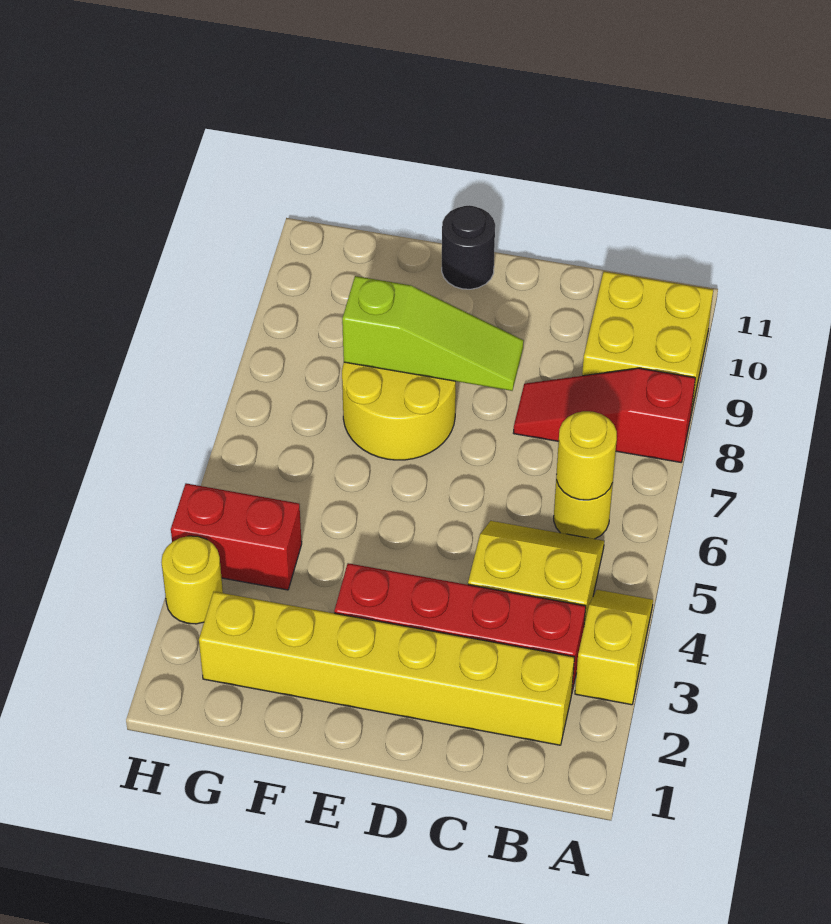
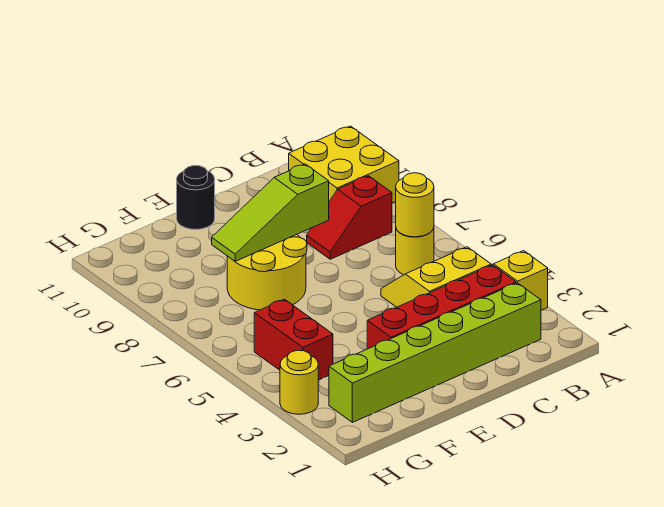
red 1x3 slope [514,368,695,462] -> red 1x2 slope [307,176,392,259]
yellow 1x6 brick [199,592,574,745] -> lime 1x6 brick [329,283,541,422]
lime 1x3 slope [342,276,524,391] -> lime 1x3 slope turned to [212,164,329,261]
red 1x2 brick [171,483,302,590] -> red 1x2 brick turned to [254,299,333,380]

